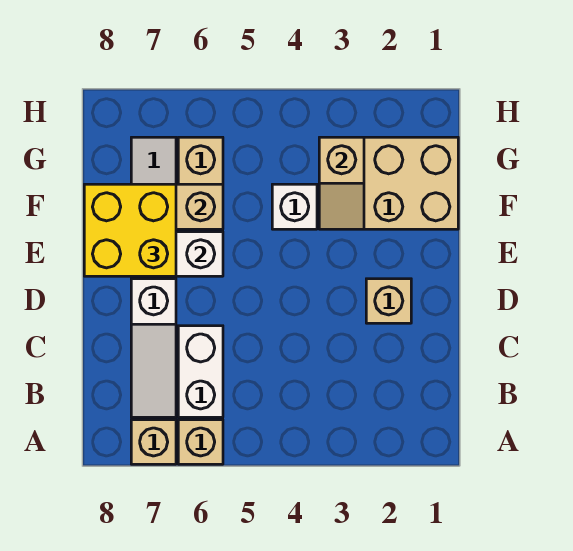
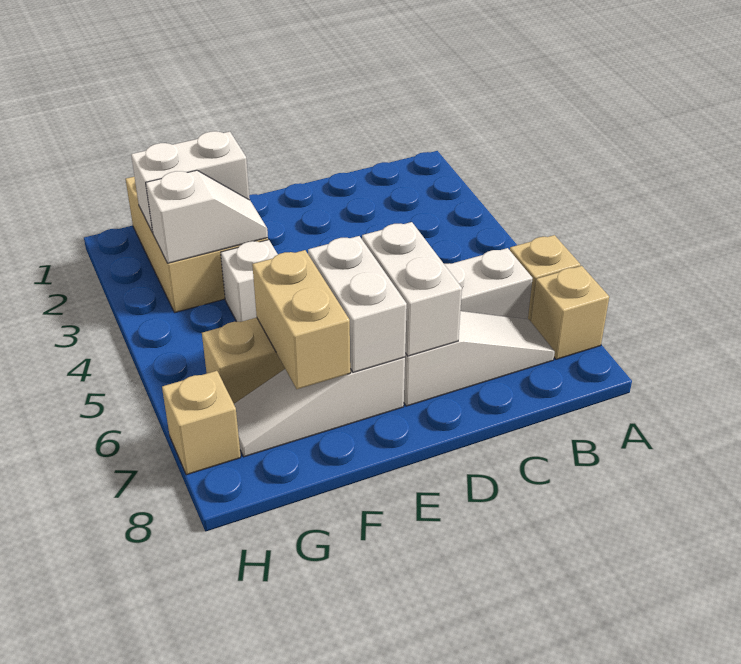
tan 1x1 brick [366,279,411,323] -> tan 1x1 brick moved to [162,371,241,475]
none -> white 1x2 brick [362,222,462,356]
yellow 2x2 brick [84,184,176,276] -> none
none -> white 1x2 brick [131,131,250,233]
tan 1x2 slope [319,137,364,229] -> white 1x2 slope [146,170,268,263]

